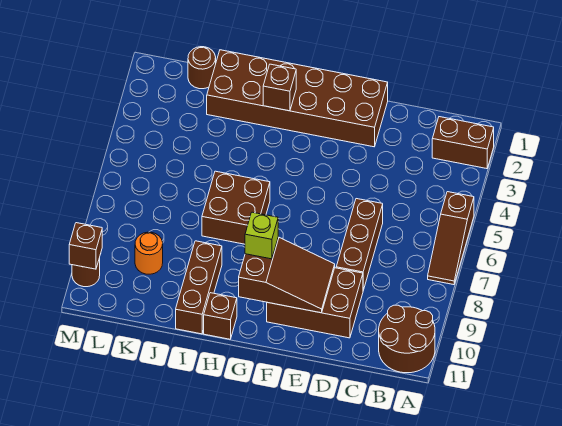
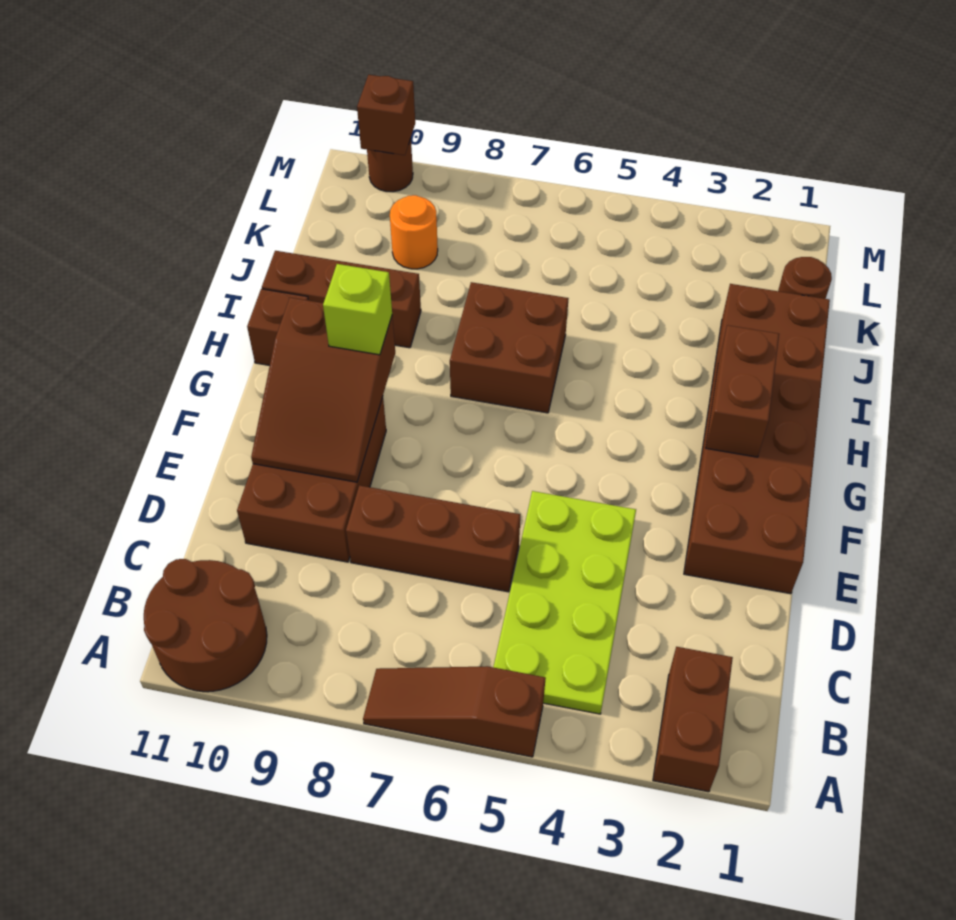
none -> lime 2x4 plate [494,491,636,714]
brown 1x1 brick [263,64,296,111] -> brown 1x2 brick [706,325,779,457]

